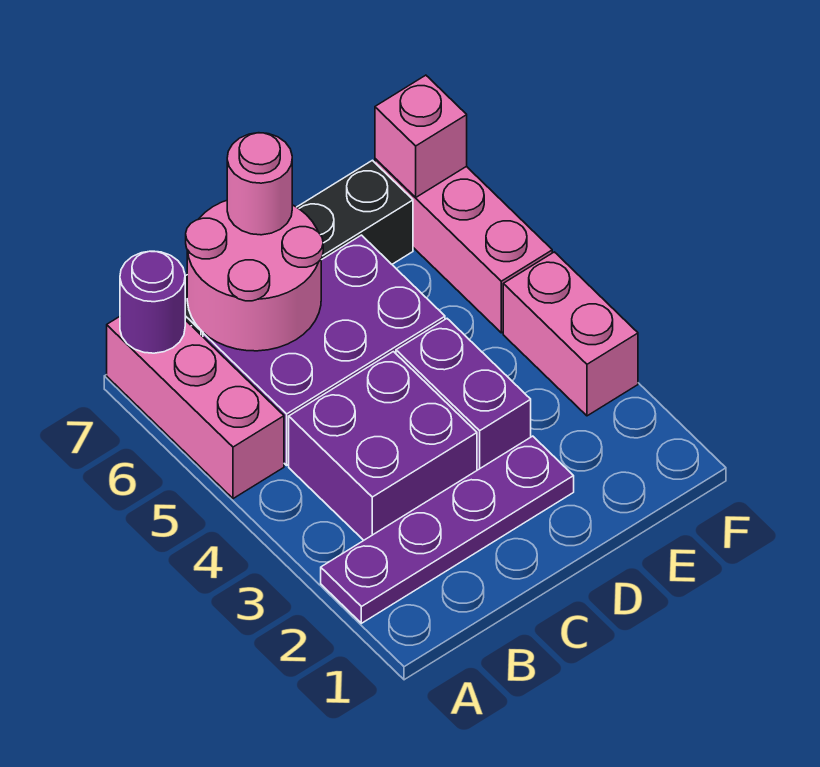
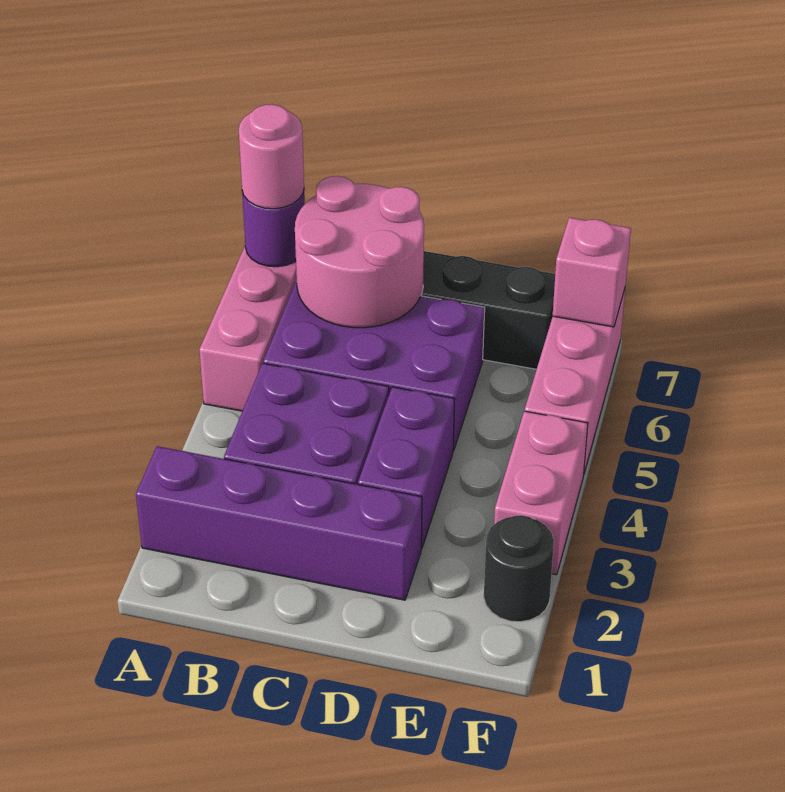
purple 1x4 plate [321,436,574,623] -> purple 1x4 brick [136,446,422,600]
pink 1x1 round brick [227,133,292,235] -> pink 1x1 round brick moved to [239,104,304,209]
none -> black 1x1 round brick [484,515,554,622]

